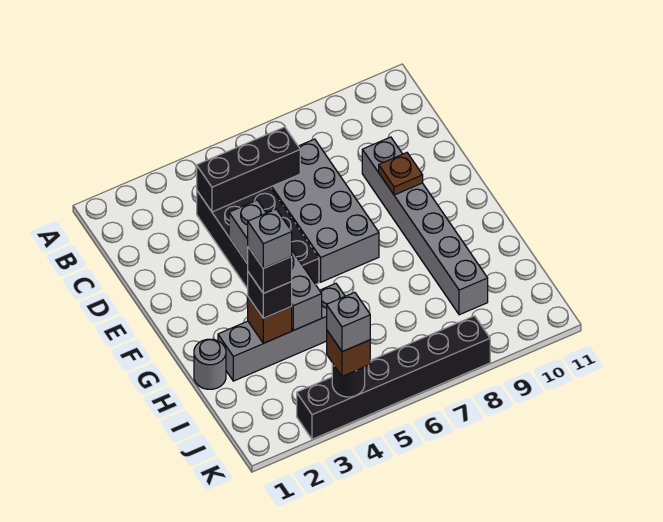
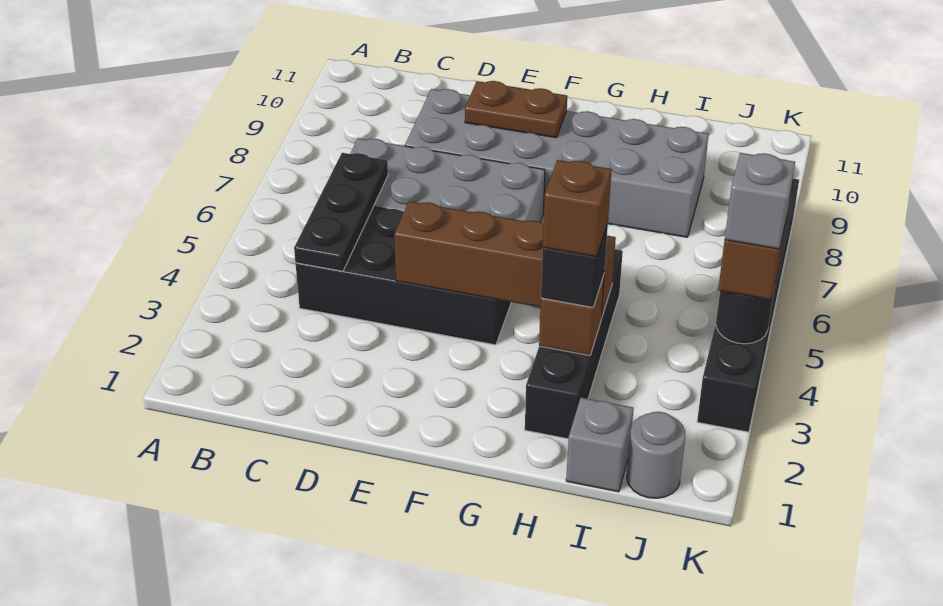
black 1x3 brick [197,127,300,212] -> black 1x3 plate [294,153,388,271]
grey 1x6 brick [362,137,488,315] -> grey 2x6 brick [405,89,709,237]
grey 1x4 brick [229,200,322,330] -> brown 1x4 brick [394,201,616,318]
brown 1x1 plate [379,153,423,195] -> brown 1x2 plate [465,81,567,138]
grey 1x1 round brick [194,339,226,389] -> grey 1x1 round brick moved to [627,412,685,498]
grey 1x4 brick [218,283,345,381] -> black 1x4 brick [525,249,623,439]
black 1x1 brick [248,247,292,293] -> brown 1x1 brick [543,160,612,257]
grey 1x1 brick [248,209,292,268] -> grey 1x1 brick moved to [566,398,633,492]

